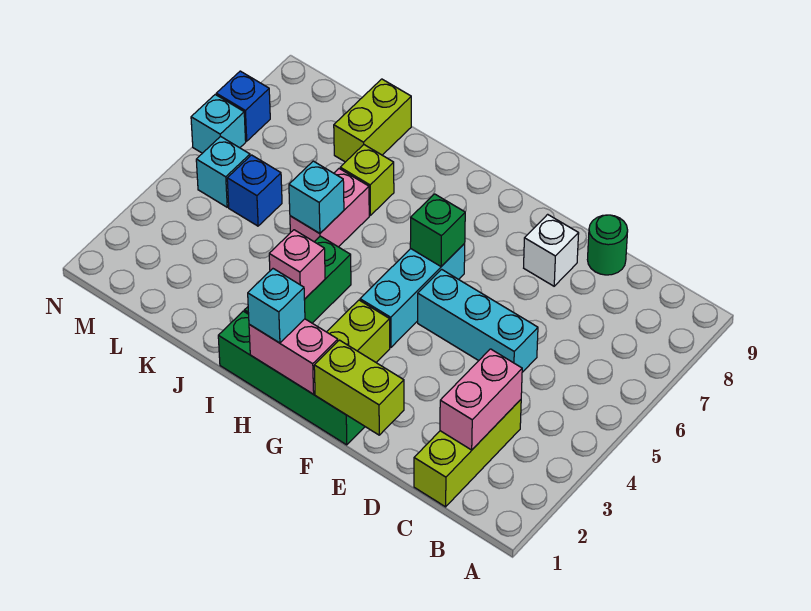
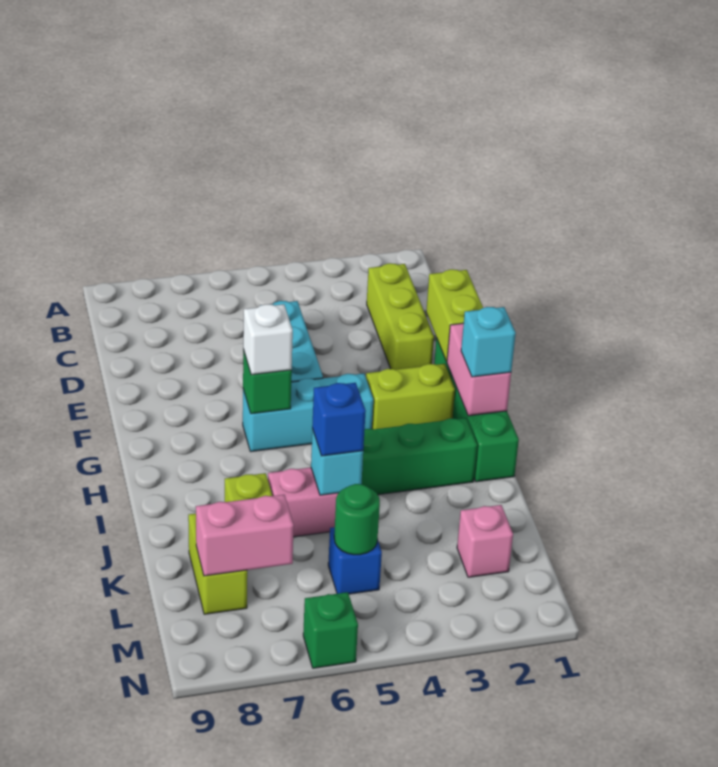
lime 1x3 brick [414,400,521,507] -> lime 1x3 brick turned to [367,263,434,370]
pink 1x2 brick [440,349,522,450] -> pink 1x2 brick moved to [196,495,294,576]
green 1x1 round brick [587,215,628,275] -> green 1x1 round brick moved to [334,484,380,555]
white 1x1 brick [524,214,579,286] -> white 1x1 brick moved to [243,304,293,375]
pink 1x1 brick [269,230,325,299] -> pink 1x1 brick moved to [457,505,513,577]
lime 1x2 brick [334,79,411,162] -> lime 1x2 brick turned to [188,513,247,614]
cyan 1x1 brick [196,136,250,207] -> none
cyan 1x1 brick [191,95,246,153] -> green 1x1 brick [303,592,358,668]
blue 1x1 brick [216,71,270,141] -> blue 1x1 brick moved to [312,383,366,456]

